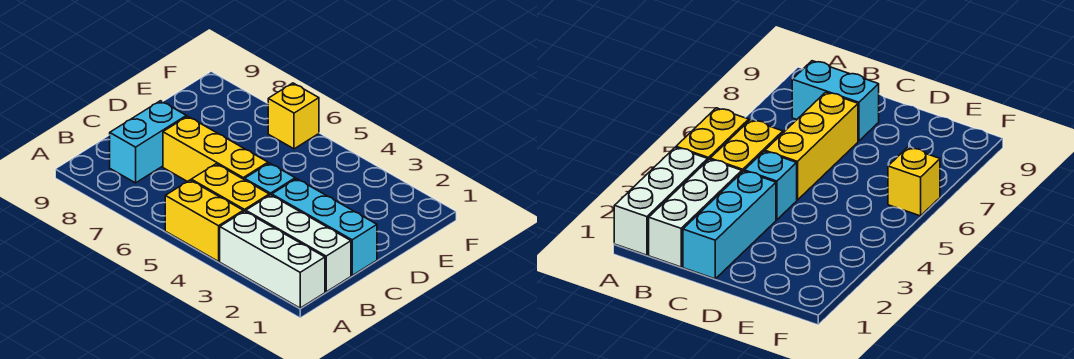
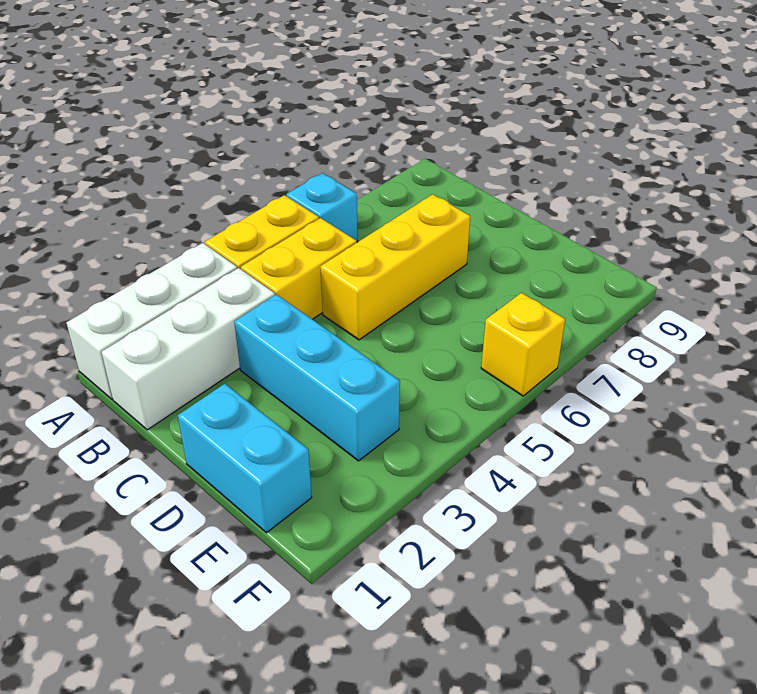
cyan 1x2 brick [110,101,186,183] -> cyan 1x2 brick moved to [178,384,312,533]
cyan 1x3 brick [272,179,377,275] -> cyan 1x3 brick turned to [234,294,400,461]
cyan 1x1 brick [245,163,295,195] -> cyan 1x1 brick moved to [286,173,358,242]

